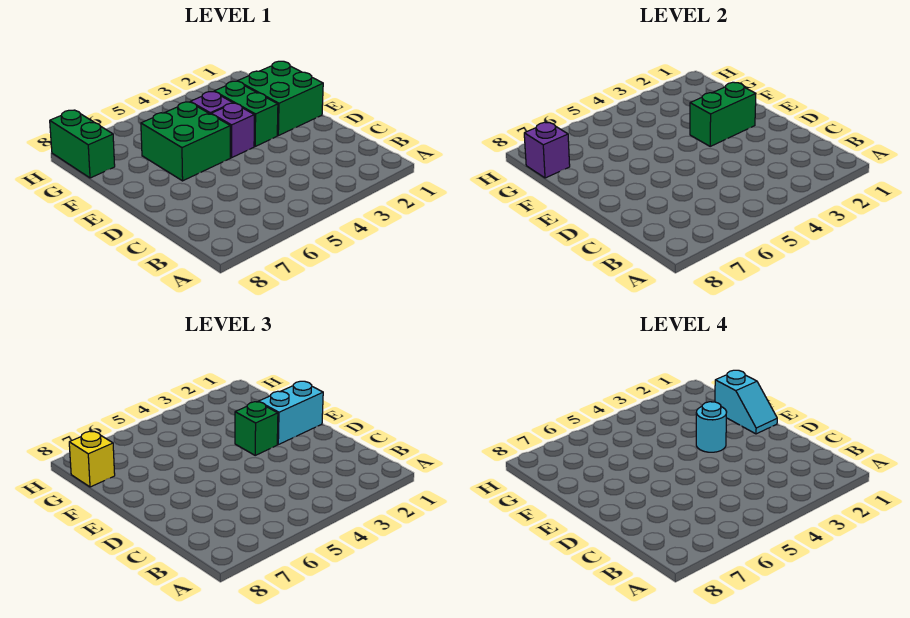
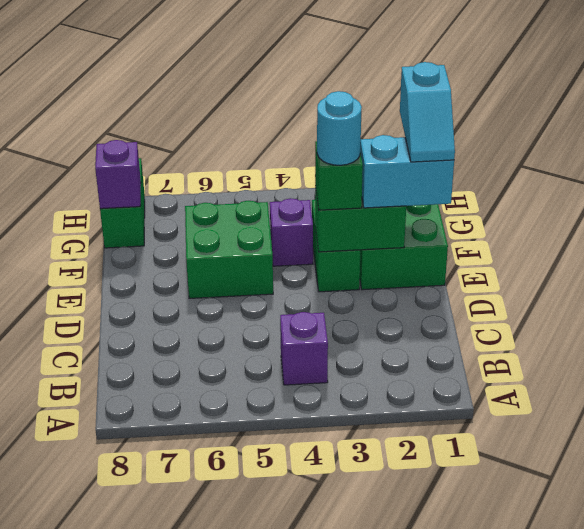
purple 1x1 brick [212,103,254,158] -> purple 1x1 brick moved to [280,312,328,385]
yellow 1x1 brick [69,431,115,487] -> none

